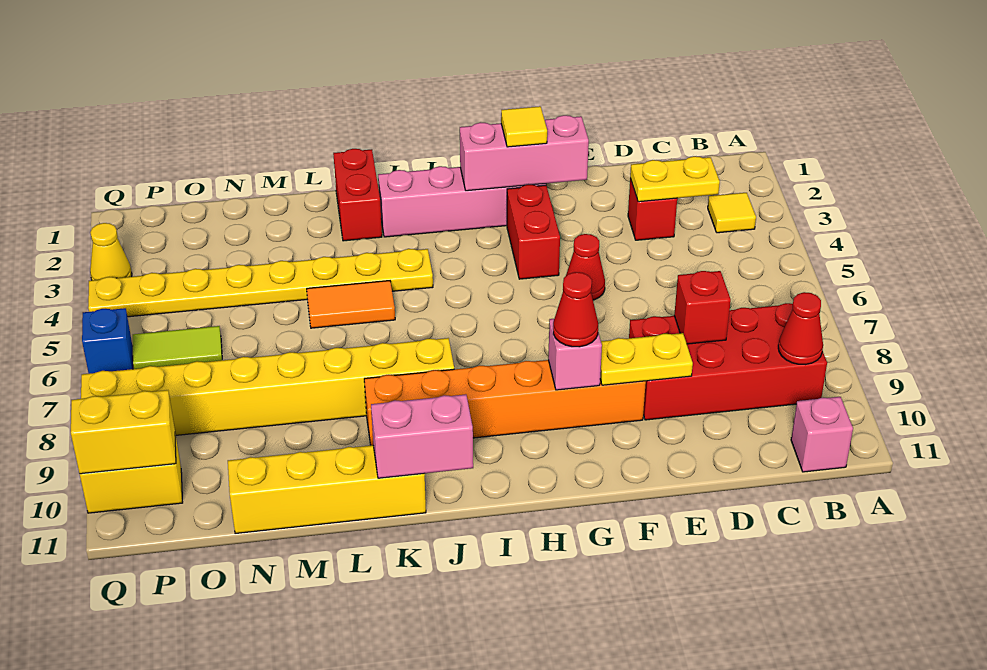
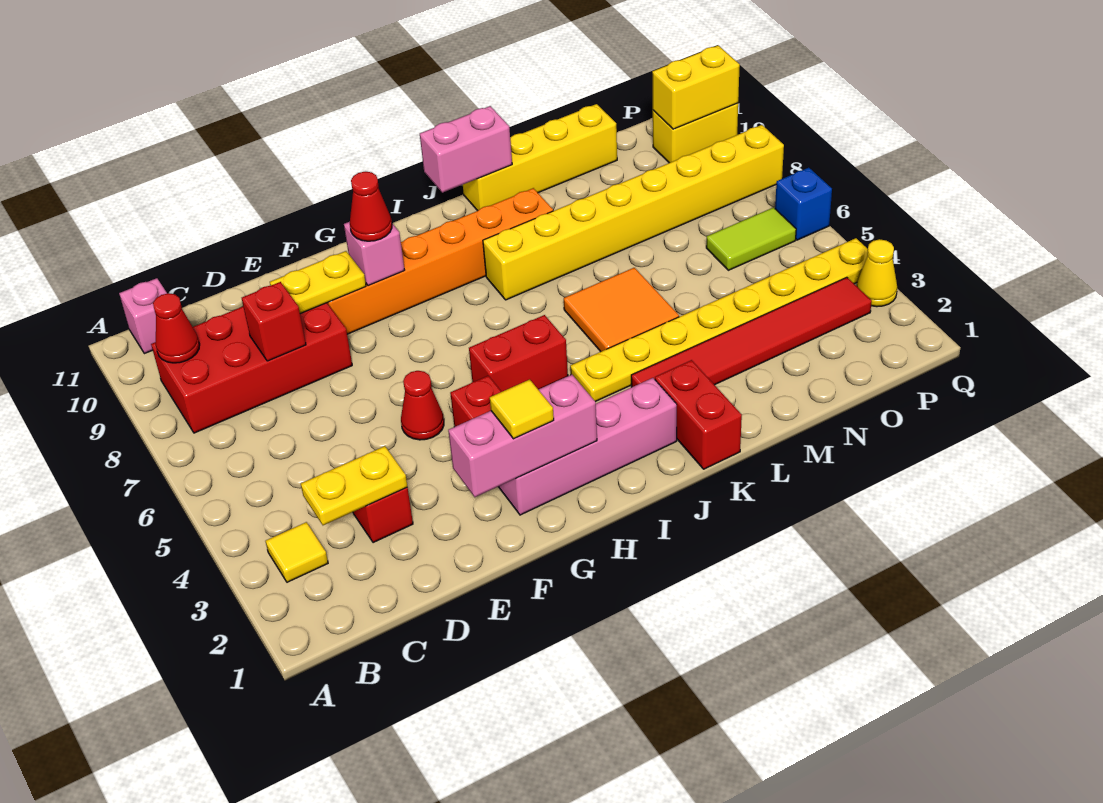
none -> red 1x2 brick [469,315,568,392]
none -> red 1x6 tile [631,277,872,387]
orange 1x2 tile [307,281,395,328] -> orange 2x2 tile [564,268,679,352]

